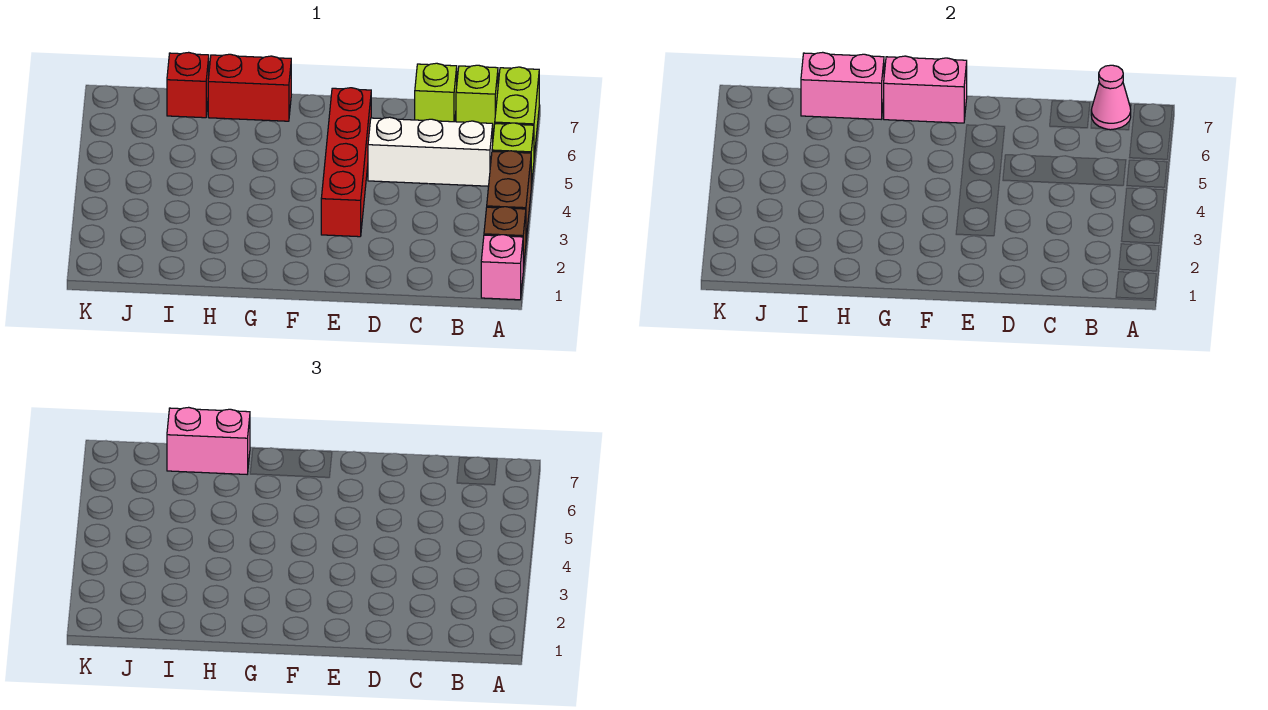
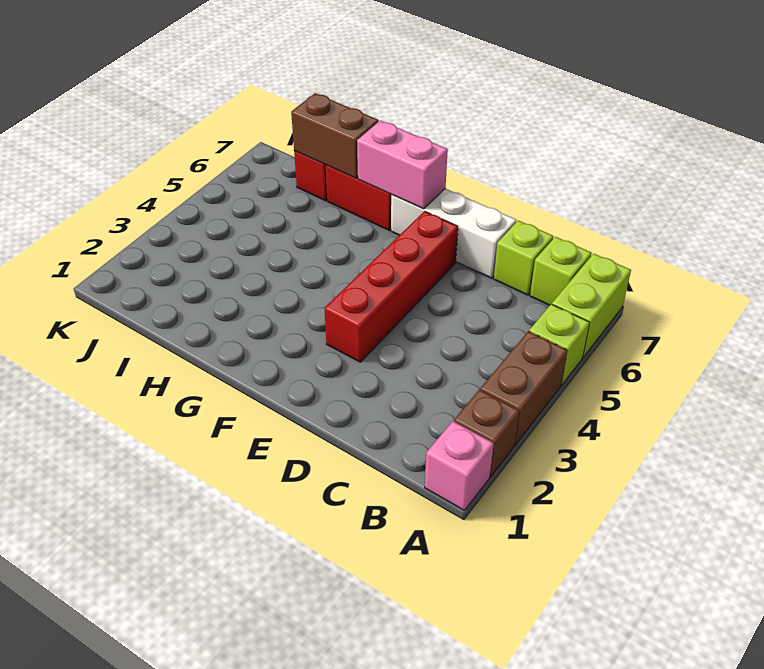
white 1x3 brick [368,117,493,186] -> white 1x3 brick moved to [391,189,516,278]
pink 1x1 cone [1091,65,1131,130] -> none
pink 1x2 brick [801,52,884,119] -> brown 1x2 brick [291,93,379,178]
pink 1x2 brick [167,407,250,474] -> none

